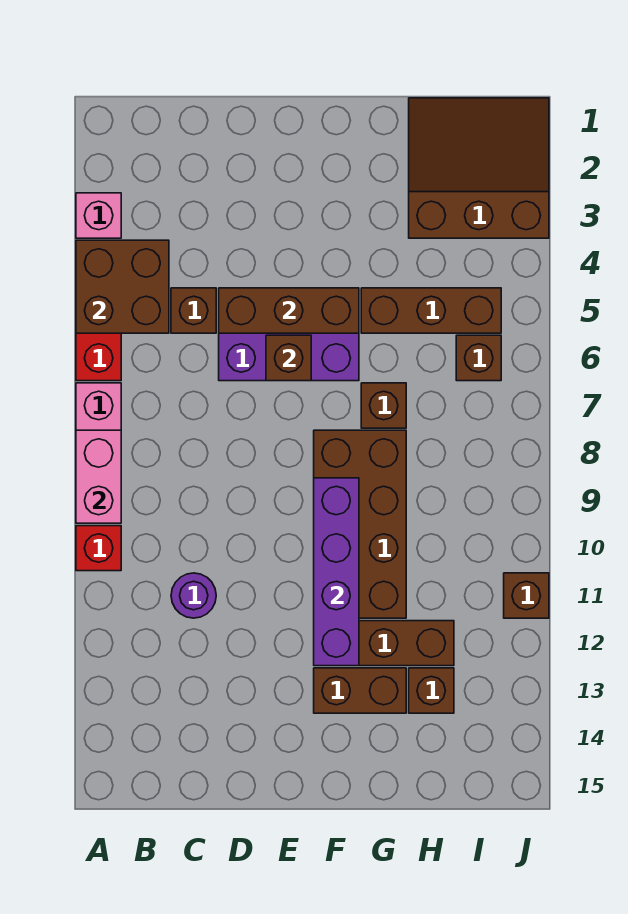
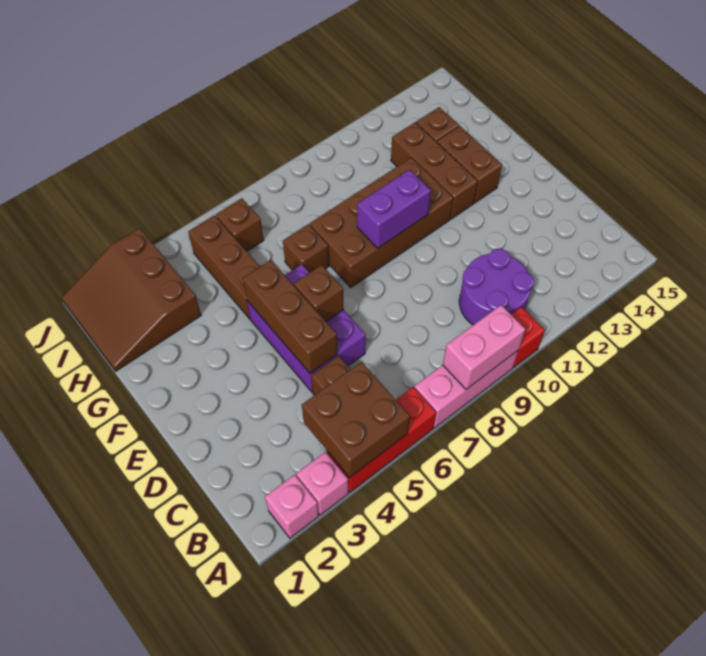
none -> pink 1x1 brick [265,475,319,538]
purple 1x1 round brick [171,573,216,618] -> purple 2x2 round brick [459,249,534,325]
purple 1x4 brick [314,478,359,666] -> purple 1x2 brick [357,170,431,248]
brown 1x1 brick [504,573,549,618] -> none

